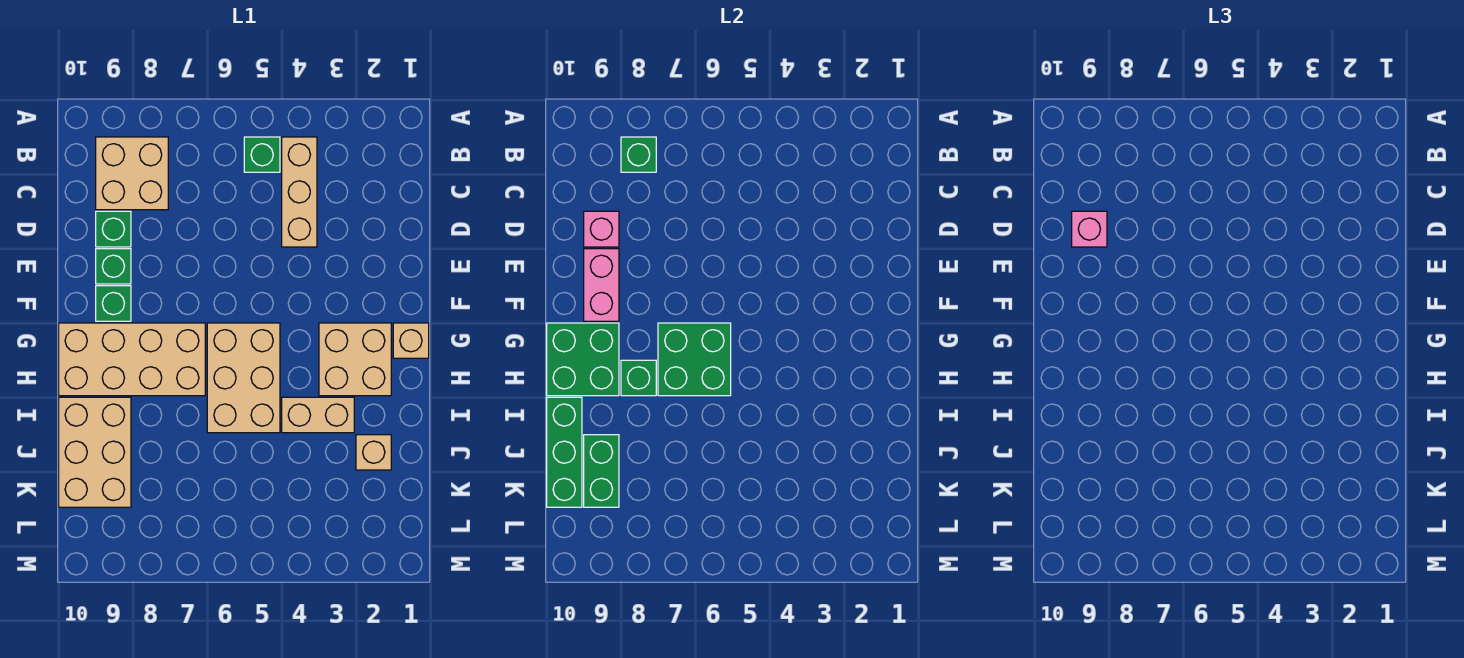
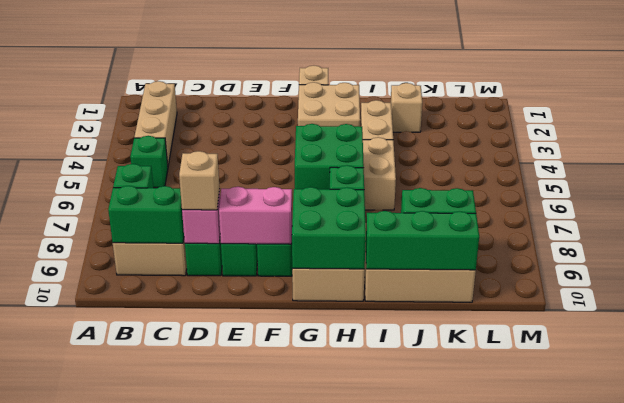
tan 1x3 brick [282,137,317,247] -> tan 1x3 brick turned to [134,81,177,165]
none -> green 1x2 brick [108,186,184,243]
pink 1x1 brick [1072,211,1107,247] -> tan 1x1 brick [179,151,220,210]

